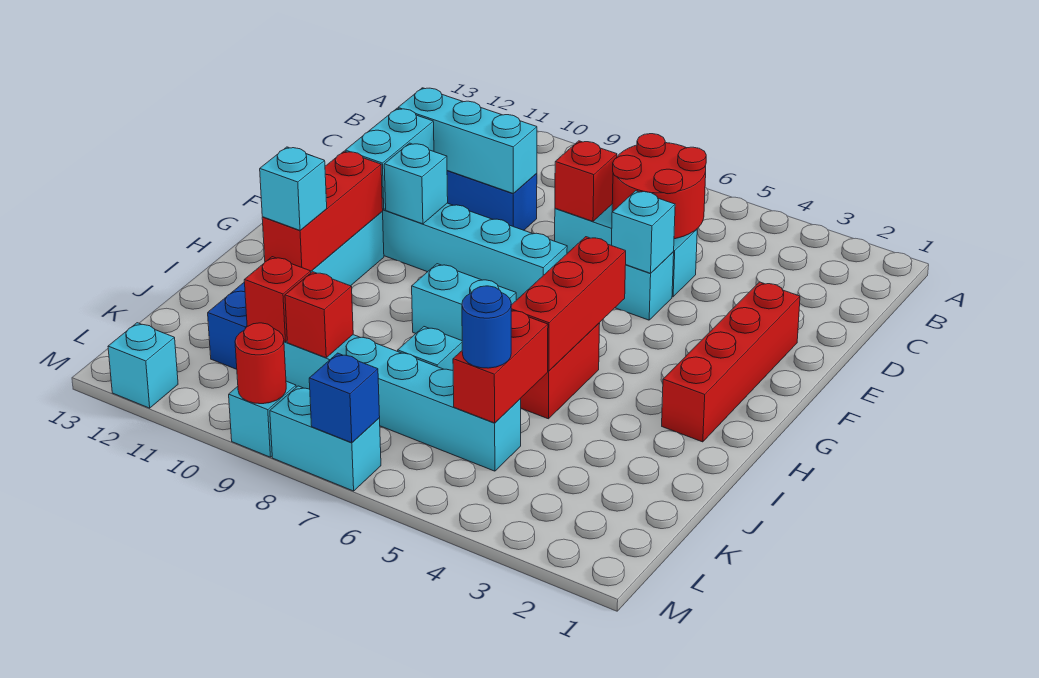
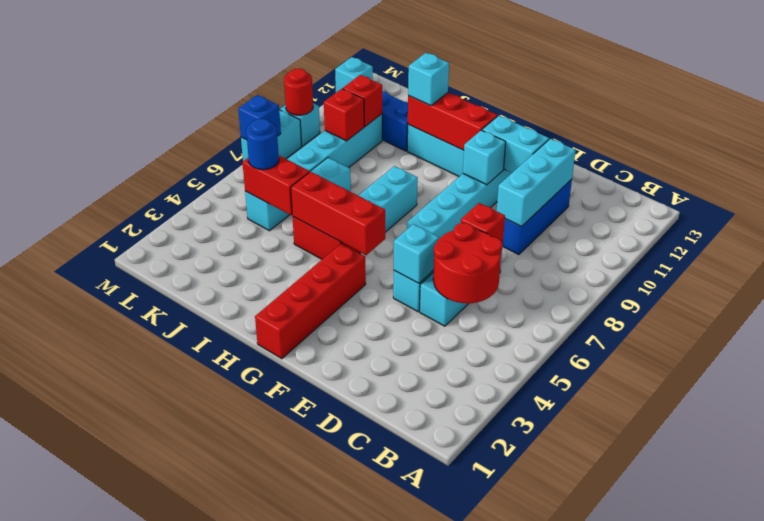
red 1x4 brick [662,282,800,442] -> red 1x4 brick turned to [255,244,366,359]

